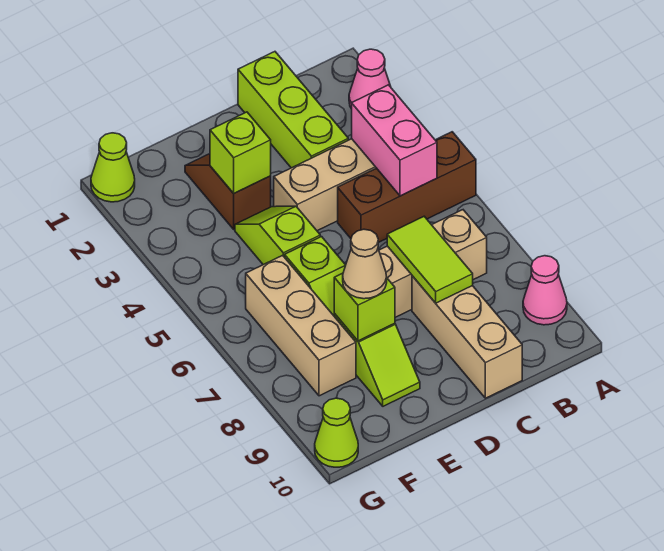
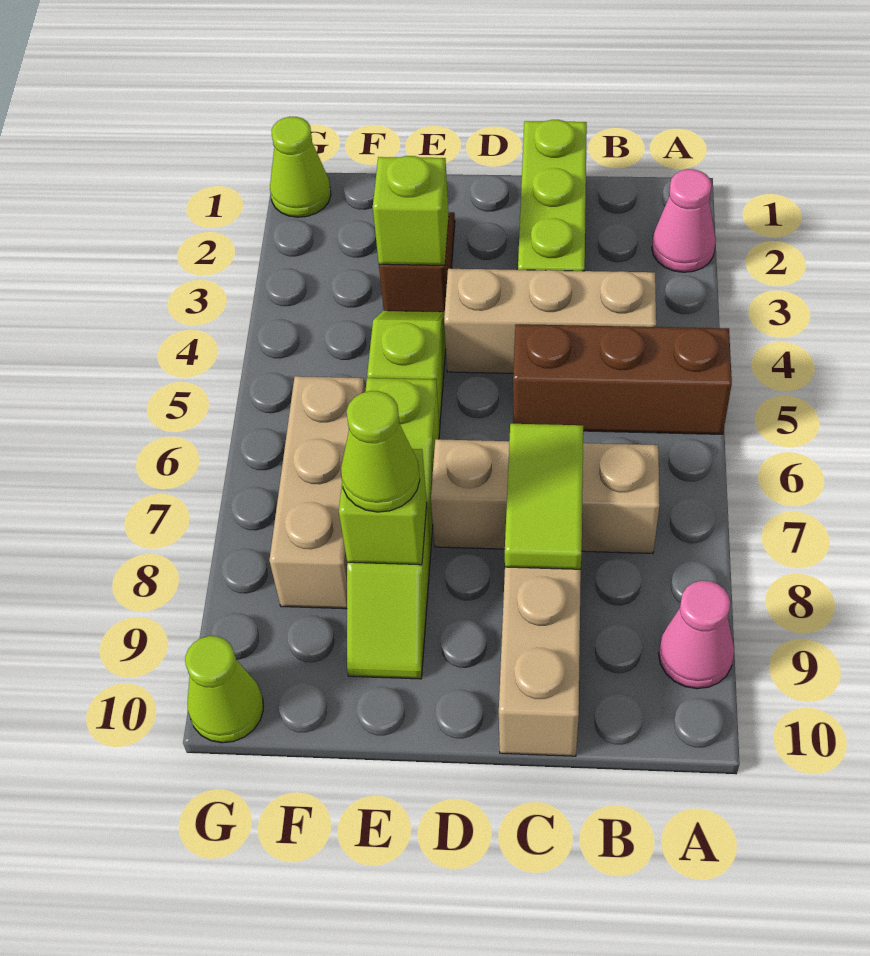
pink 1x2 brick [352,85,437,196] -> none
tan 1x1 cone [343,229,387,299] -> lime 1x1 cone [341,391,420,512]

